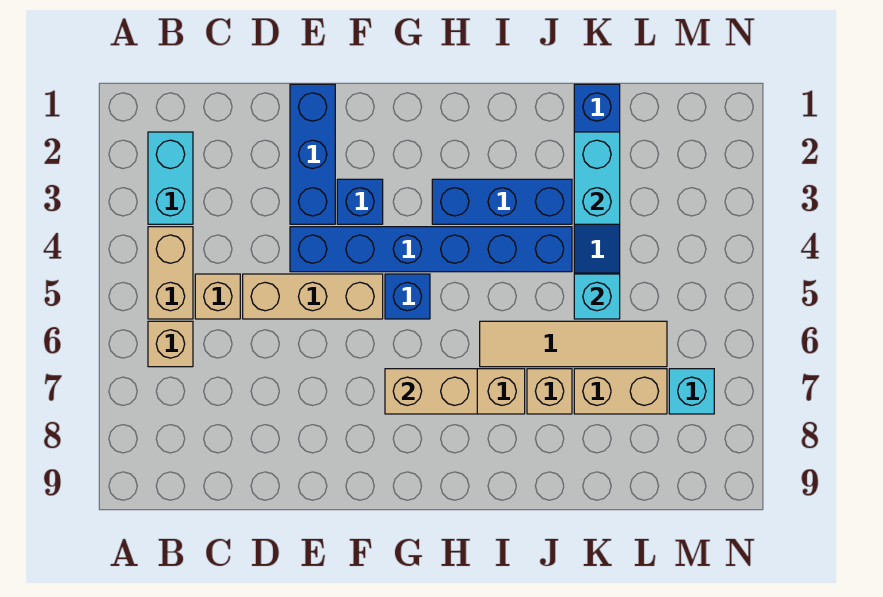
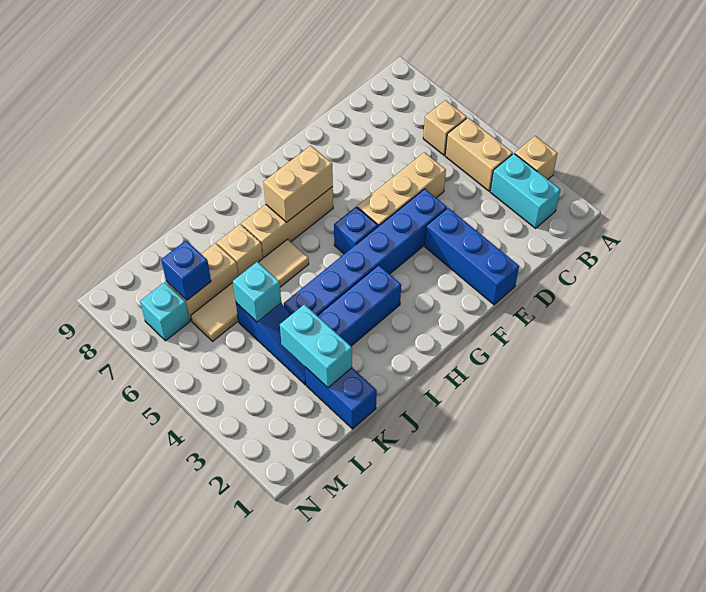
tan 1x1 brick [195,274,240,319] -> tan 1x1 brick moved to [515,136,558,179]
blue 1x1 brick [337,179,383,224] -> blue 1x1 brick moved to [161,241,211,300]

